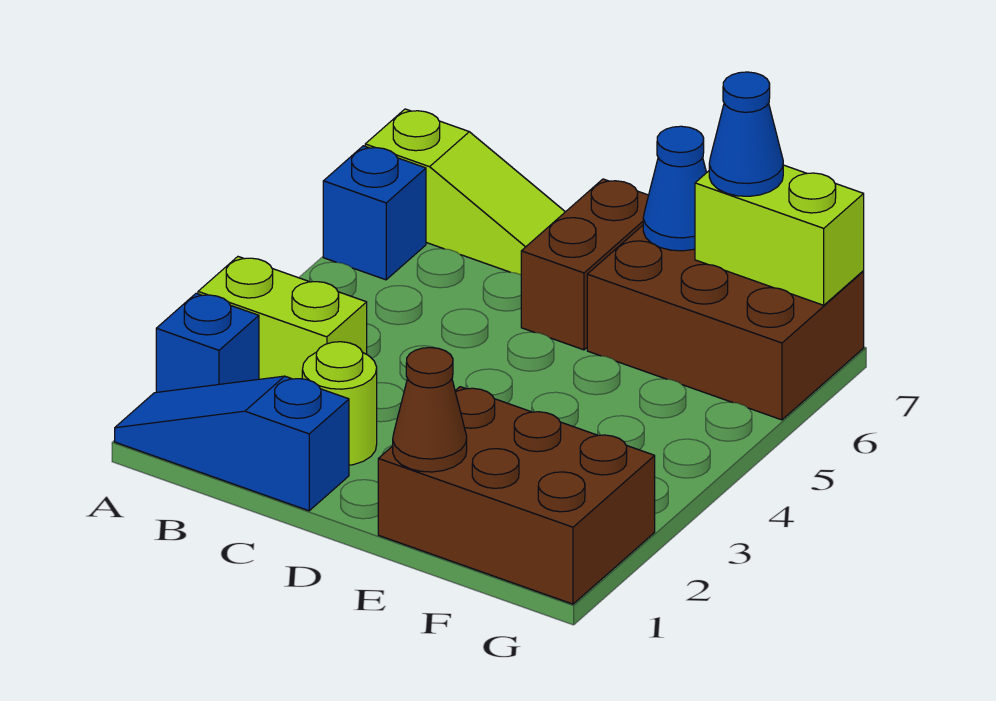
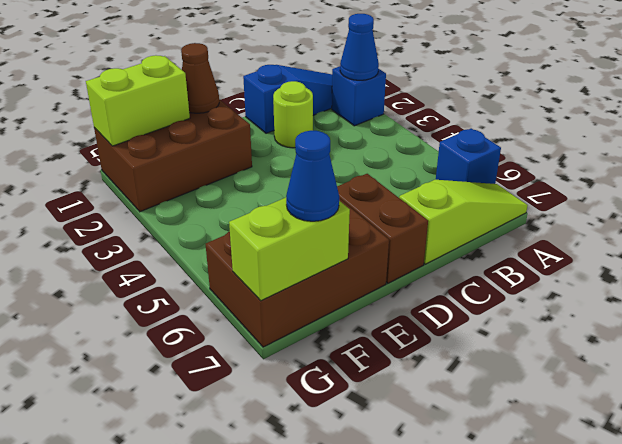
lime 1x2 brick [198,257,367,379] -> lime 1x2 brick moved to [86,55,190,146]
lime 1x3 slope [365,109,565,275] -> lime 1x3 slope turned to [399,180,528,264]
blue 1x1 cone [643,126,706,251] -> blue 1x1 cone moved to [340,14,379,80]

